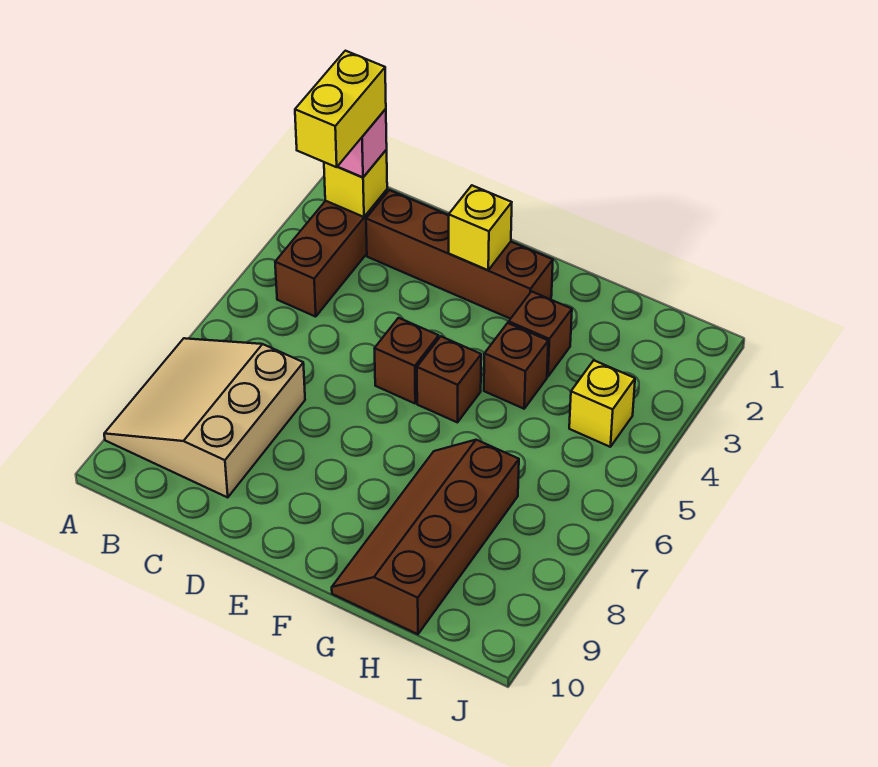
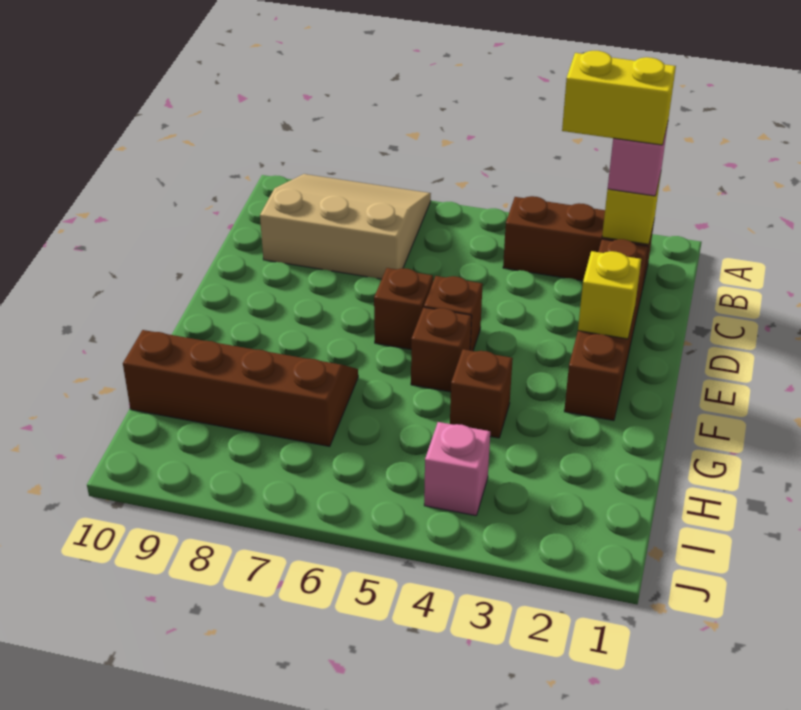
brown 1x1 brick [509,291,572,377] -> brown 1x1 brick moved to [374,268,433,349]
yellow 1x1 brick [569,360,635,447] -> pink 1x1 brick [424,422,490,516]

